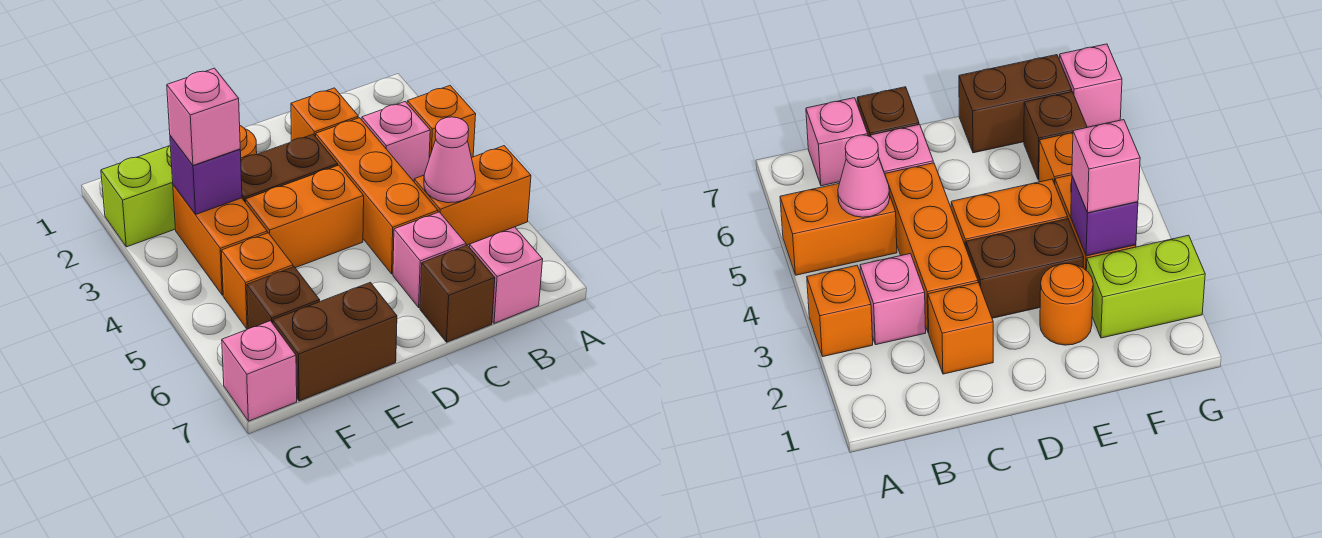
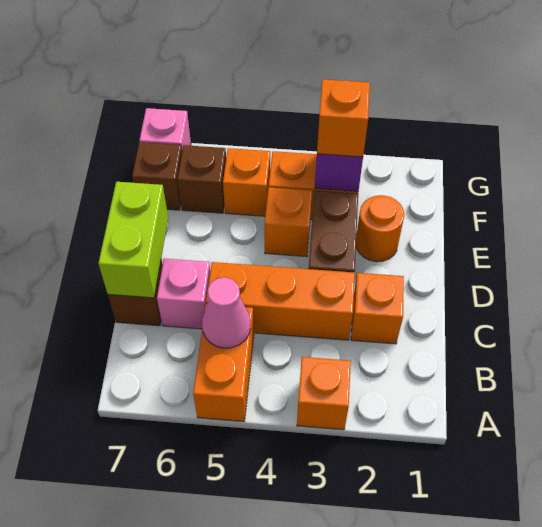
pink 1x1 brick [362,102,430,181] -> none
pink 1x1 brick [470,227,543,323] -> none
orange 1x2 brick [246,165,364,268] -> orange 1x1 brick [265,187,312,257]
brown 1x2 brick [273,282,397,401] -> brown 1x1 brick [132,142,182,210]
lime 1x2 brick [101,146,175,247] -> lime 1x2 brick moved to [98,182,168,298]
pink 1x1 brick [167,68,240,165] -> orange 1x1 brick [317,79,370,157]

